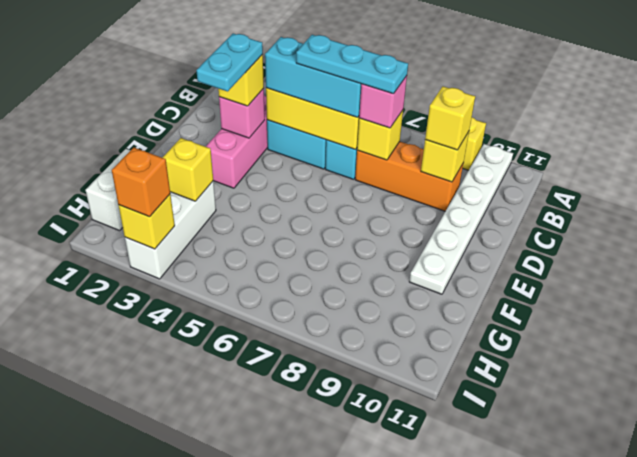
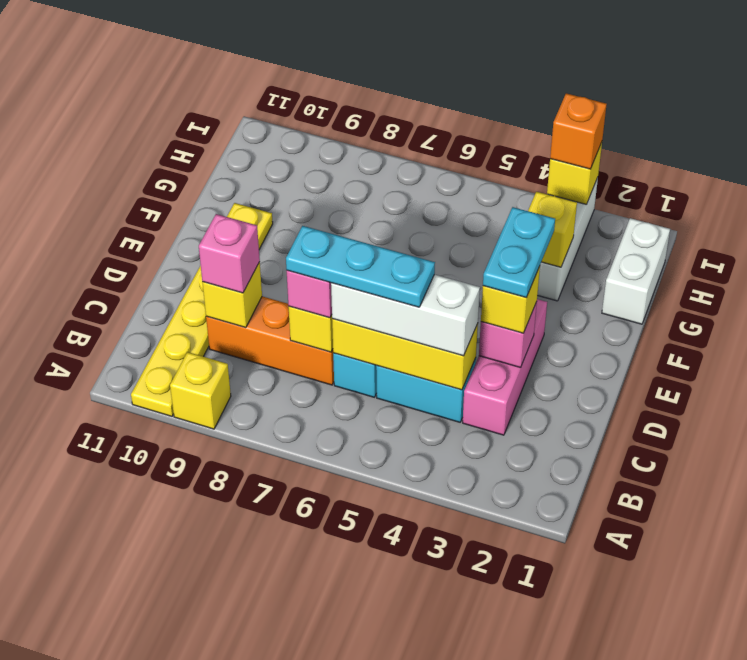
white 1x6 plate [409,144,513,294] -> yellow 1x6 plate [131,203,273,416]
cyan 1x3 brick [265,37,361,117] -> white 1x3 brick [331,274,480,356]
yellow 1x1 brick [425,86,475,150] -> pink 1x1 brick [199,214,260,293]

